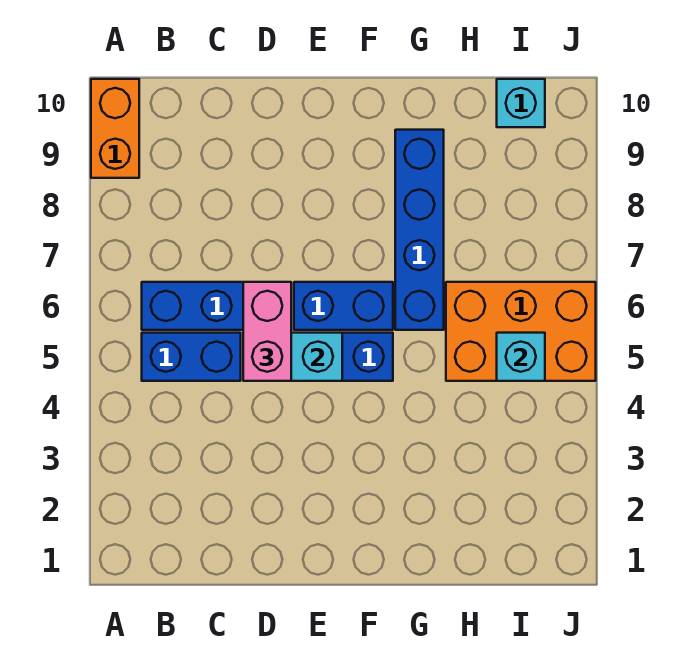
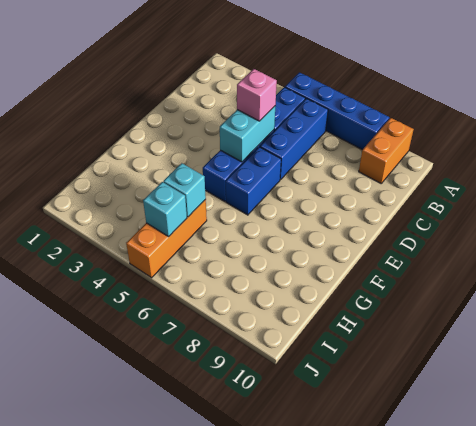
orange 1x2 brick [91,79,139,178] -> orange 1x2 brick turned to [359,118,414,183]
pink 1x2 brick [243,282,291,381] -> pink 1x1 brick [237,69,277,121]
blue 1x4 brick [395,130,444,330] -> blue 1x4 brick moved to [285,72,389,150]
orange 2x3 brick [446,282,596,381] -> orange 1x3 brick [126,200,207,278]
cyan 1x1 brick [497,79,545,127] -> cyan 1x1 brick moved to [163,163,206,217]

